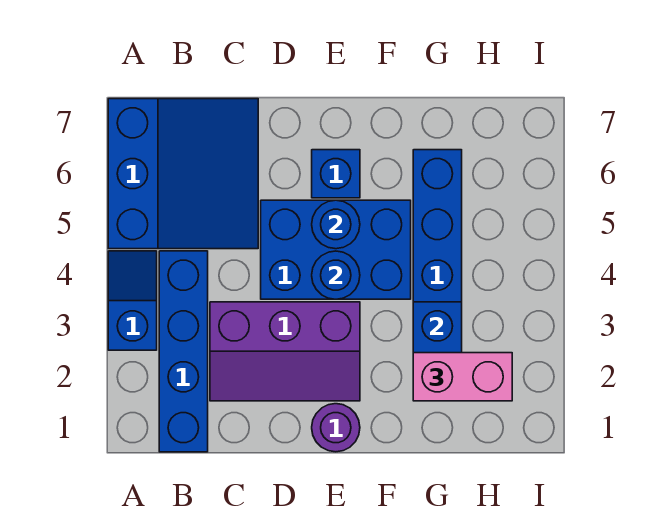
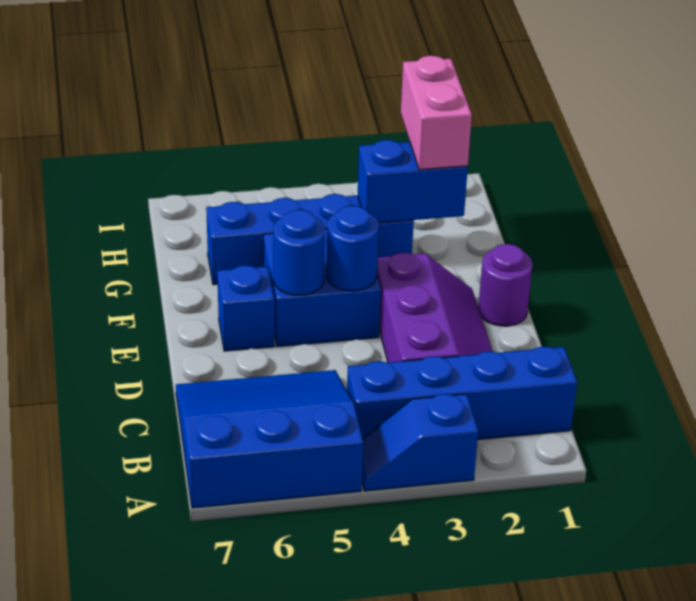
blue 2x3 brick [261,200,411,299] -> blue 2x2 brick [264,229,381,347]

